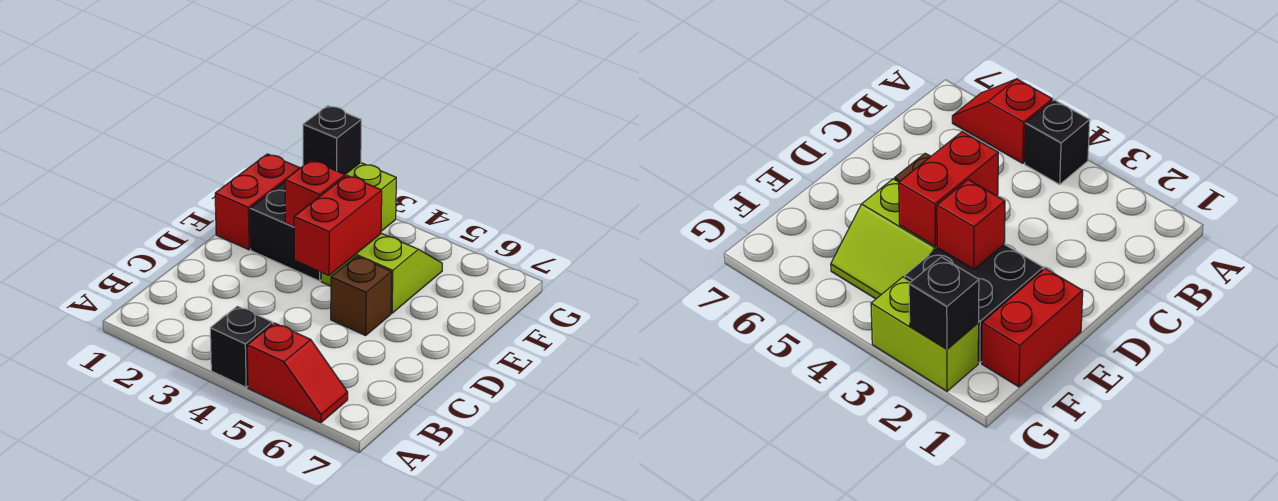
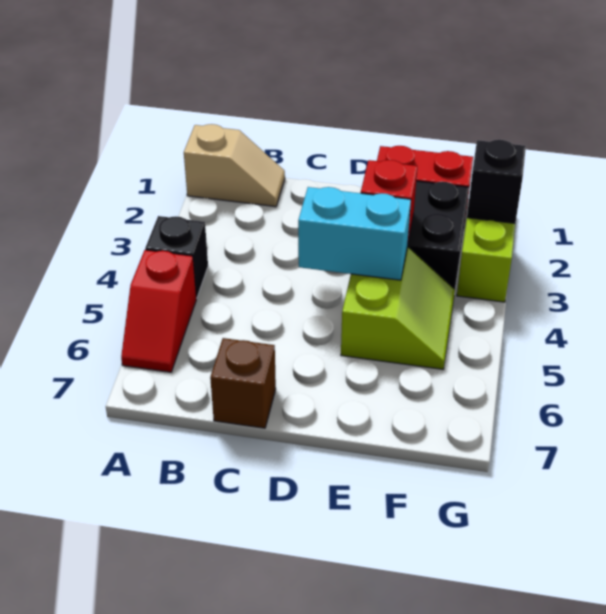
none -> tan 1x2 slope [184,124,285,207]
red 1x2 brick [294,176,382,275] -> cyan 1x2 brick [298,187,411,280]
brown 1x1 brick [331,256,392,335] -> brown 1x1 brick moved to [210,338,276,428]

